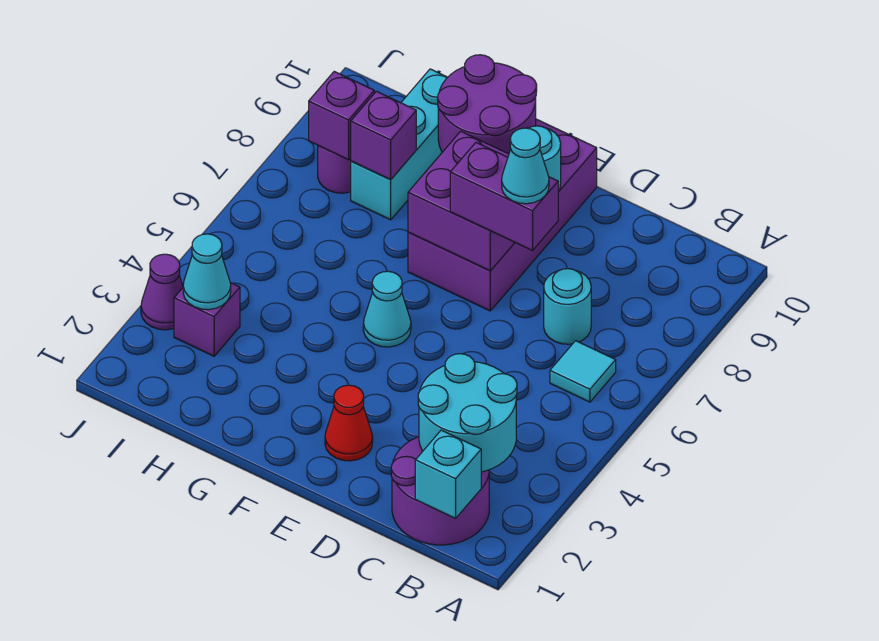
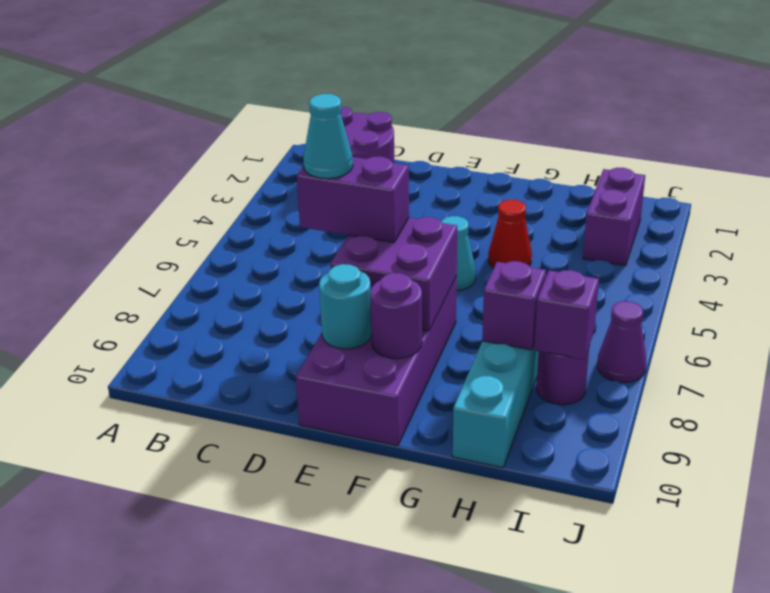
cyan 1x1 brick [415,430,481,518] -> none
cyan 2x2 round brick [418,354,517,472] -> none
cyan 1x1 tile [550,341,616,402] -> none
cyan 1x1 round brick [544,269,591,344] -> none
red 1x1 cone [325,385,373,461] -> red 1x1 cone moved to [488,200,532,268]
purple 2x2 round brick [438,55,537,154] -> purple 1x1 round brick [370,273,422,359]
purple 1x1 brick [174,283,240,356] -> purple 1x2 brick [583,168,645,266]
cyan 1x1 cone [183,234,231,310] -> none
purple 1x1 cone [141,254,183,330] -> purple 1x1 cone moved to [597,301,646,383]

